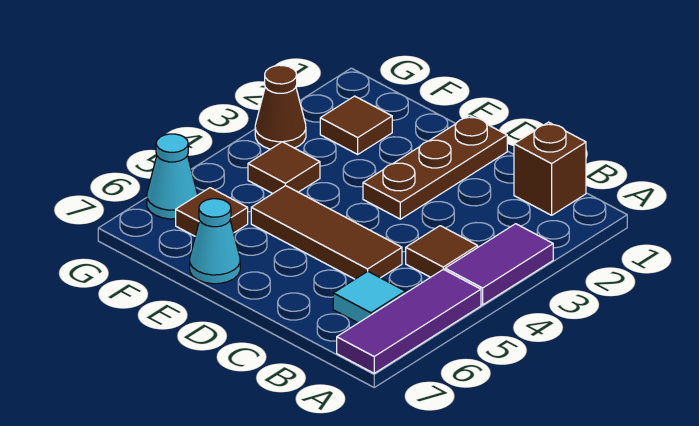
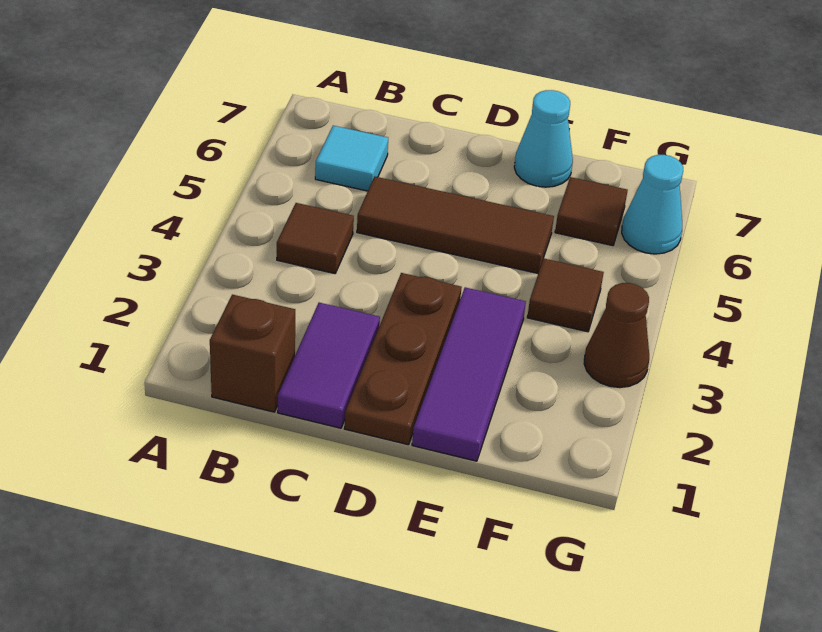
purple 1x2 tile [445,224,553,305] -> purple 1x2 tile moved to [278,303,380,428]
purple 1x3 tile [337,269,481,373] -> purple 1x3 tile moved to [412,287,526,461]
brown 1x1 tile [320,96,392,154] -> none

